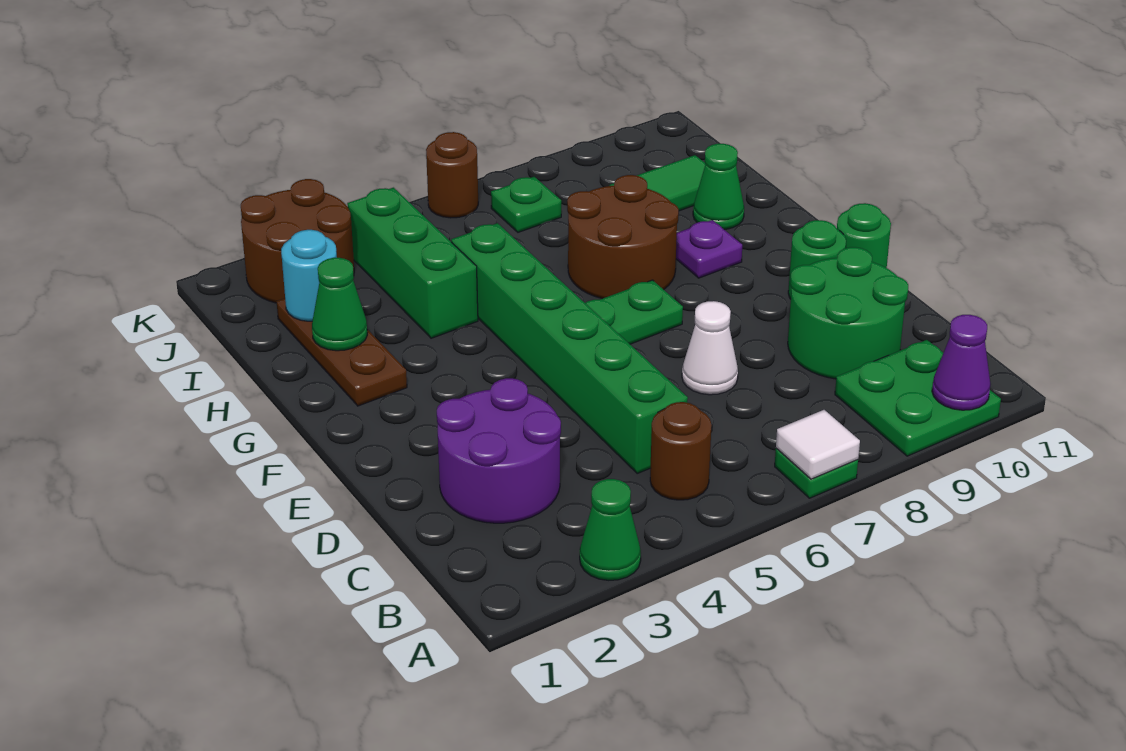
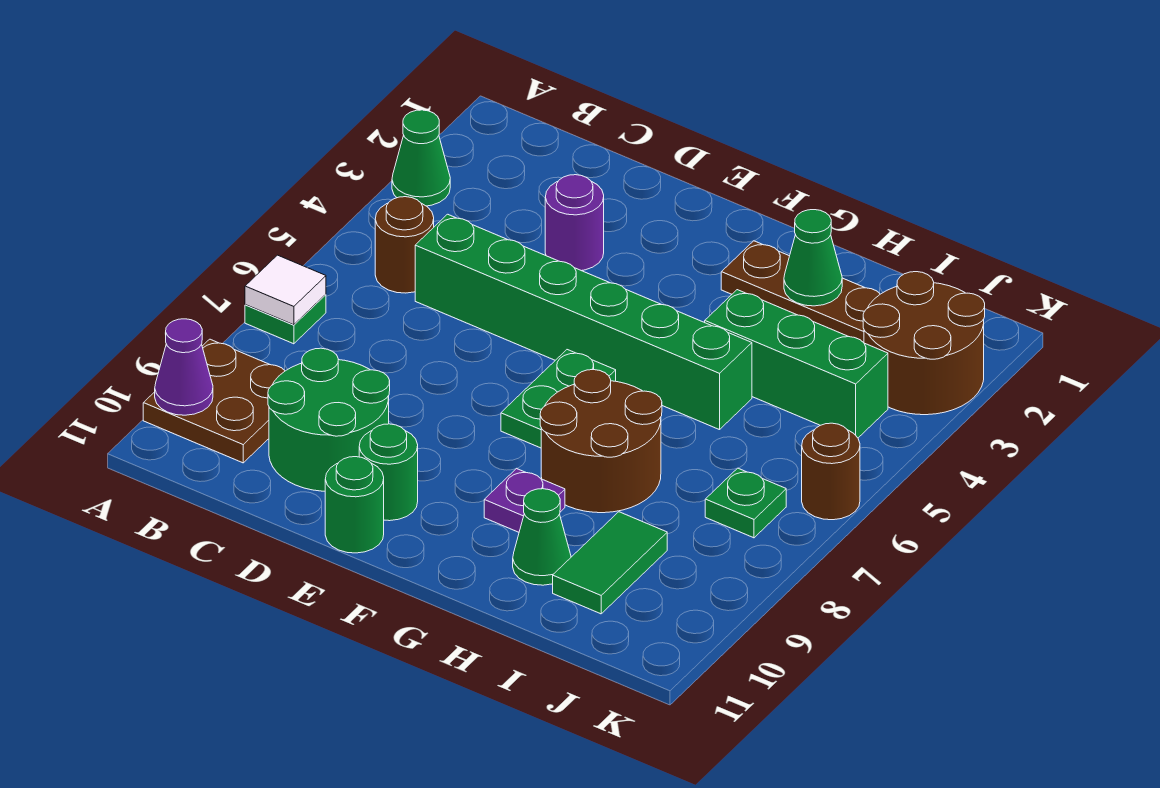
green 2x2 plate [835,340,1001,456] -> brown 2x2 plate [143,339,285,463]
purple 2x2 round brick [437,378,561,523] -> purple 1x1 round brick [545,175,604,271]
white 1x1 cone [682,301,738,395] -> none
cyan 1x1 round brick [281,230,337,321] -> none

